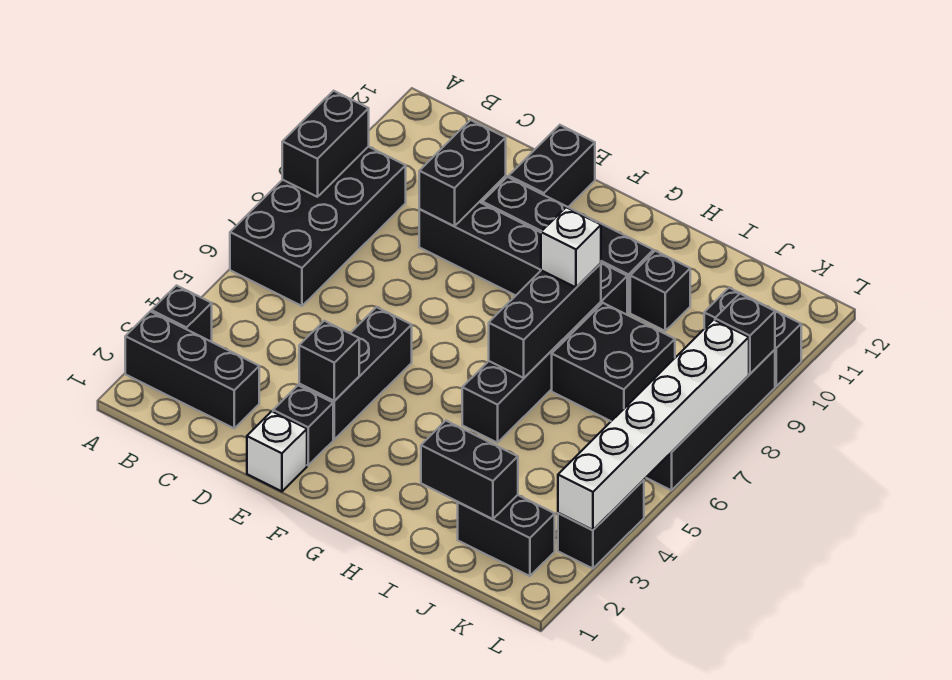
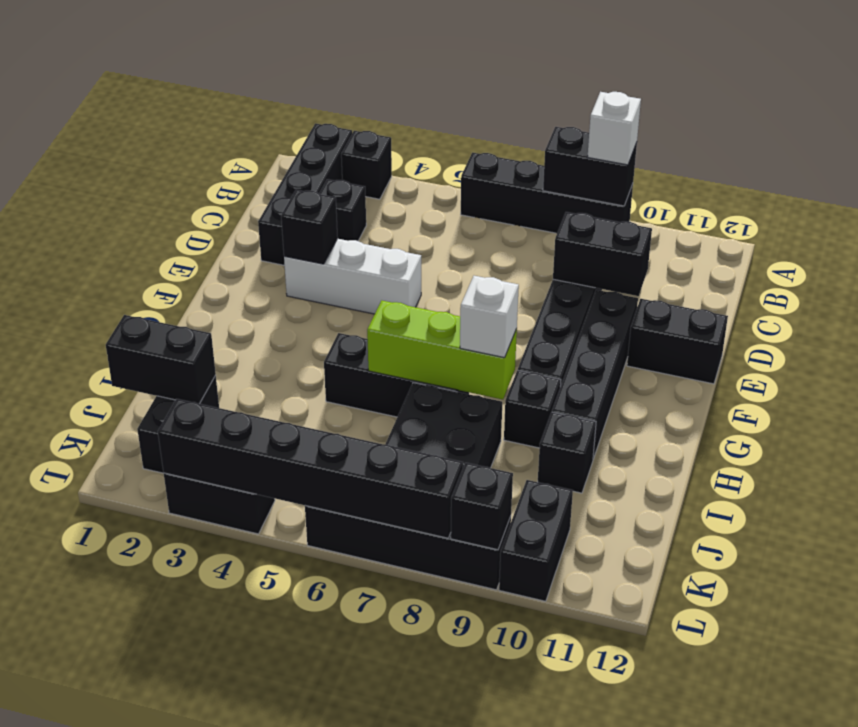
black 1x3 brick [125,311,259,428] -> black 1x4 brick [258,124,352,265]
black 2x4 brick [230,147,406,306] -> black 1x4 brick [461,153,633,233]
white 1x1 brick [247,411,307,491] -> white 1x1 brick moved to [588,92,641,165]
black 1x1 brick [273,385,333,465] -> black 1x1 brick moved to [319,179,366,241]
black 1x3 brick [299,307,412,439] -> white 1x3 brick [284,239,421,314]
black 1x3 brick [489,263,601,378] -> lime 1x3 brick [367,301,517,399]
black 1x2 brick [421,421,518,519] -> black 1x2 brick turned to [106,315,216,404]
white 1x6 brick [558,320,749,530] -> black 1x6 brick [158,399,463,538]

